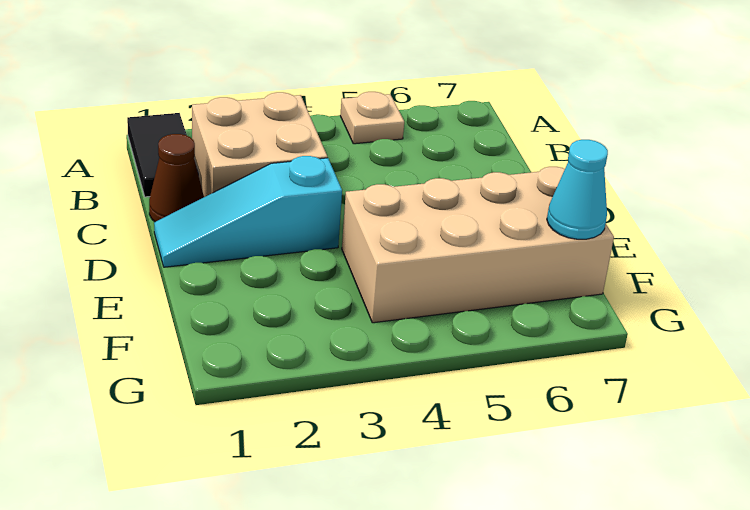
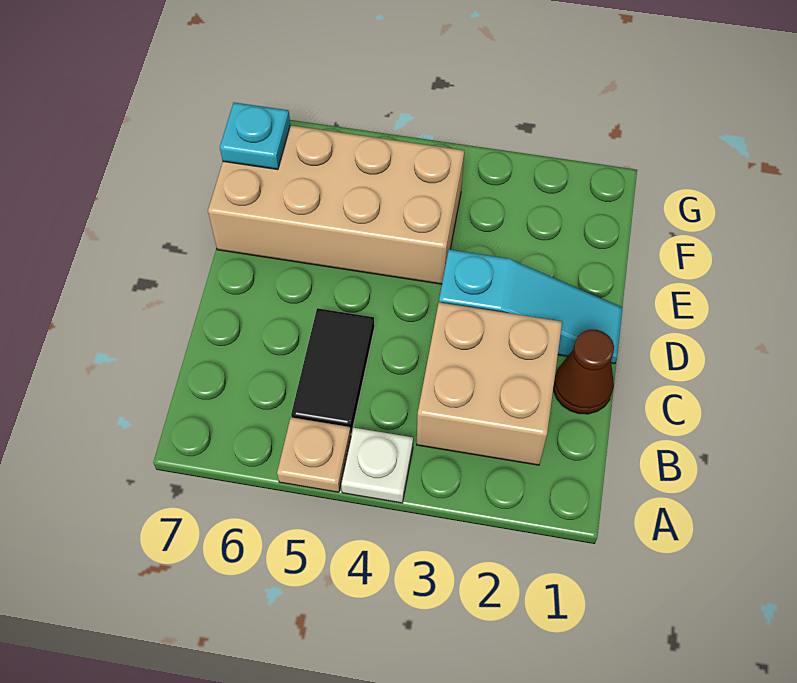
black 1x2 tile [127,113,199,197] -> black 1x2 tile moved to [291,308,374,434]
none -> white 1x1 plate [341,428,413,503]
cyan 1x1 cone [547,140,608,239] -> cyan 1x1 plate [220,103,290,170]

